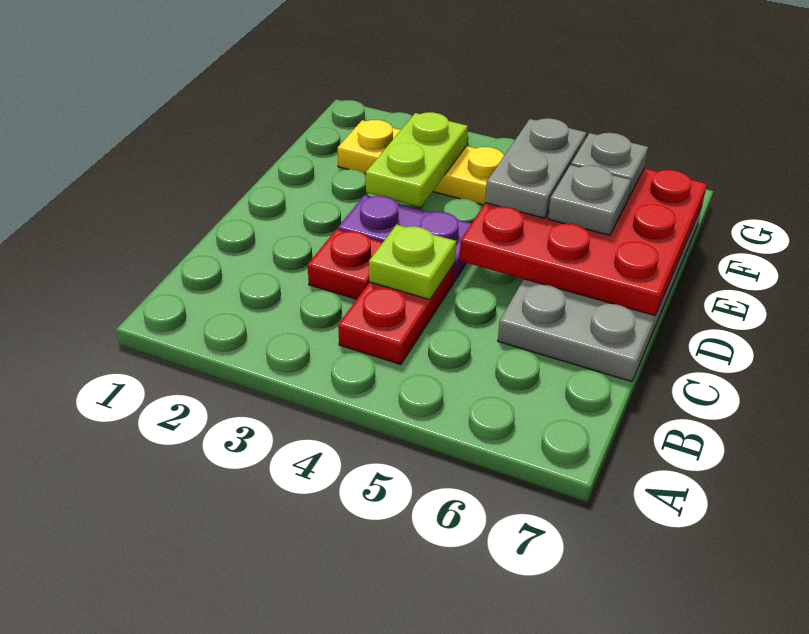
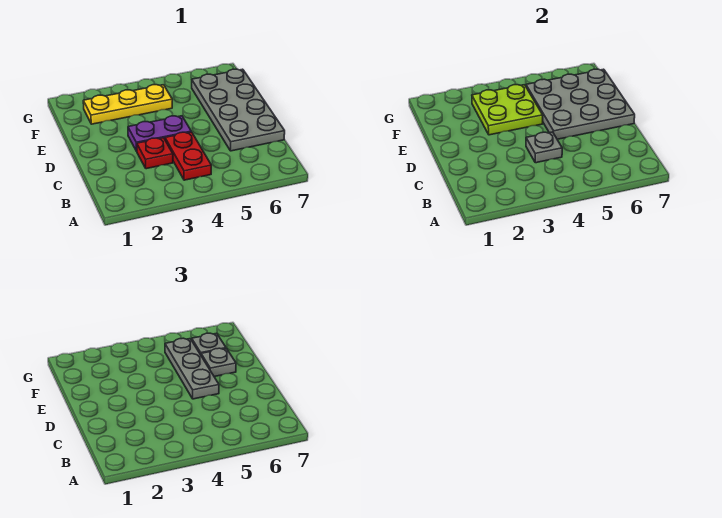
lime 1x1 plate [369,224,456,300] -> grey 1x1 plate [526,132,562,163]
red 3x3 plate [459,168,707,315] -> grey 3x3 plate [526,69,635,139]
lime 1x2 plate [366,112,468,207] -> lime 2x2 plate [472,85,543,135]
grey 1x2 plate [485,118,586,218] -> grey 1x3 plate [165,338,219,399]

